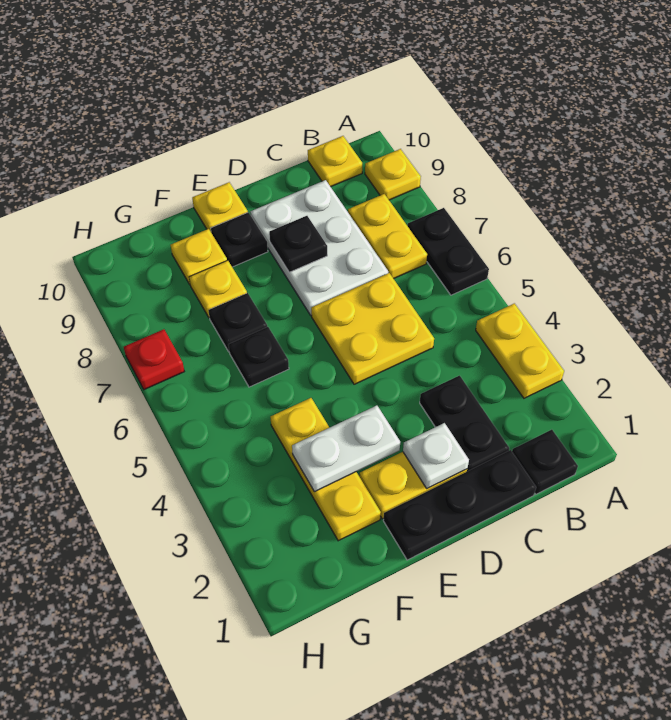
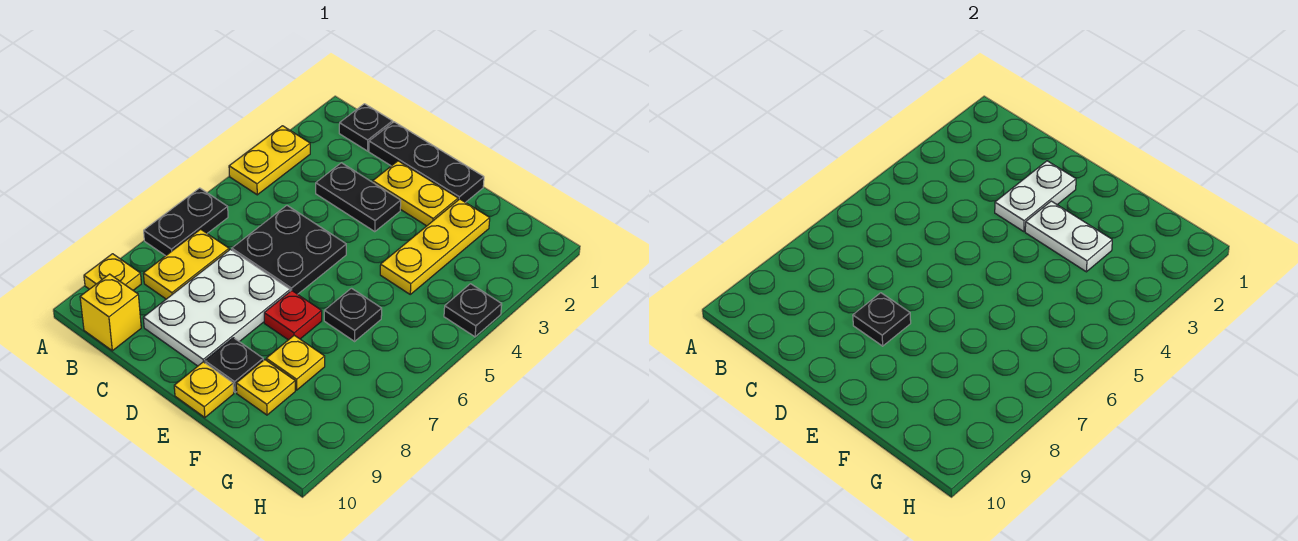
yellow 1x1 plate [308,136,362,187] -> yellow 1x1 brick [80,274,141,351]
black 1x2 plate [420,376,509,471] -> black 1x2 plate turned to [316,163,401,232]
yellow 2x2 plate [311,273,434,384] -> black 2x2 plate [232,206,346,294]
white 1x1 plate [403,423,469,489] -> white 1x2 plate [995,161,1076,232]
black 1x1 plate [209,293,267,352] -> black 1x1 plate moved to [444,284,502,337]
red 1x1 plate [124,329,184,390] -> red 1x1 plate moved to [264,291,322,340]

